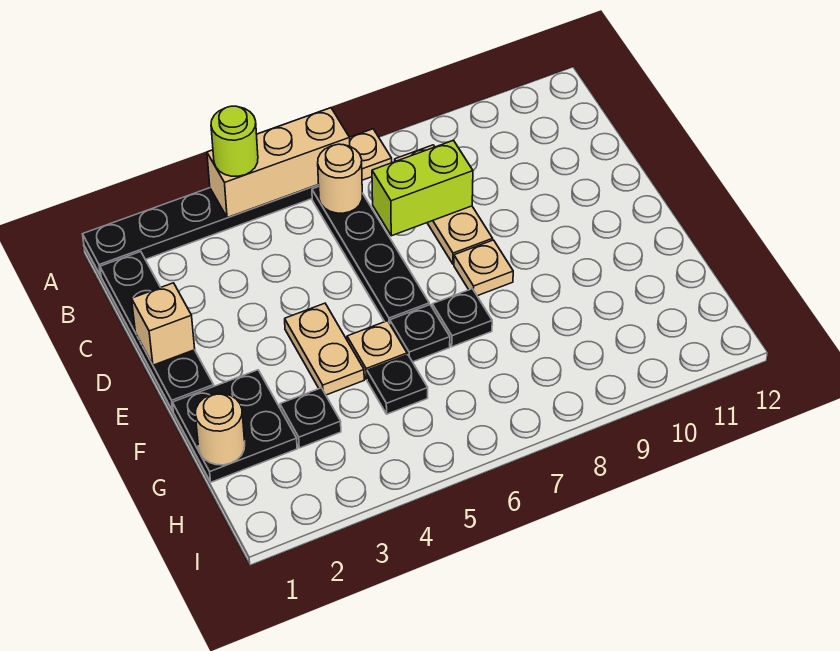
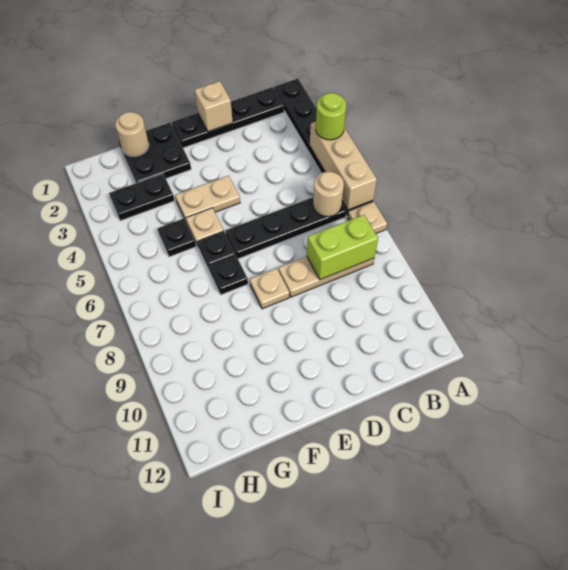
lime 1x2 brick [372,140,473,236] -> lime 1x2 brick turned to [307,215,378,280]
black 1x1 plate [280,388,341,448] -> black 1x2 plate [109,174,175,221]

